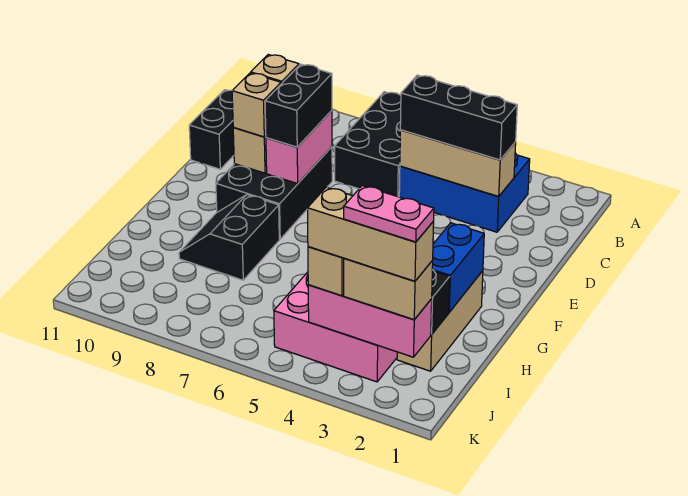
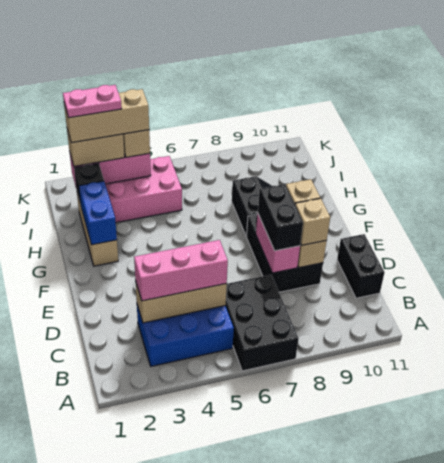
black 1x3 brick [400,75,517,160] -> pink 1x3 brick [134,240,228,301]

